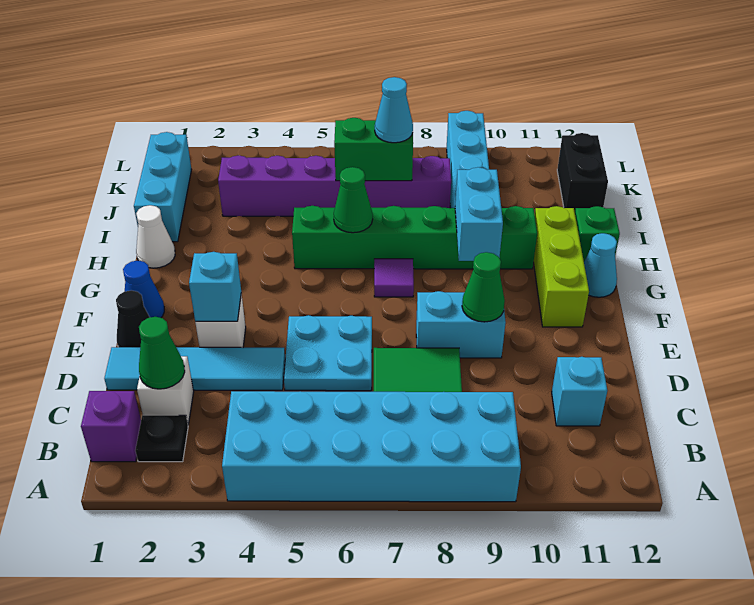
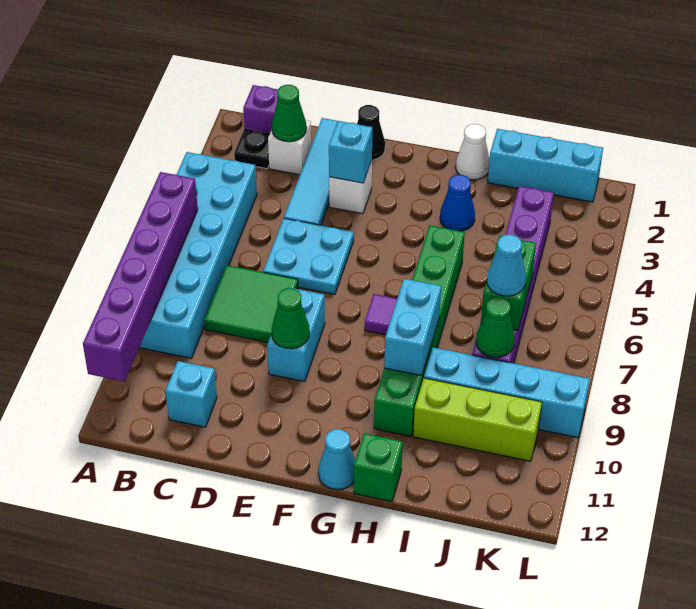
none -> purple 1x6 brick [83,172,198,382]
blue 1x1 cone [123,261,164,318] -> blue 1x1 cone moved to [440,175,475,231]
lime 1x3 brick [534,206,589,327] -> lime 1x3 brick moved to [413,378,542,461]
cyan 1x2 brick [455,167,503,261] -> cyan 1x2 brick turned to [384,279,441,376]
green 1x1 cone [334,167,373,233] -> green 1x1 cone moved to [476,297,515,357]
black 1x2 brick [557,133,608,212] -> none

